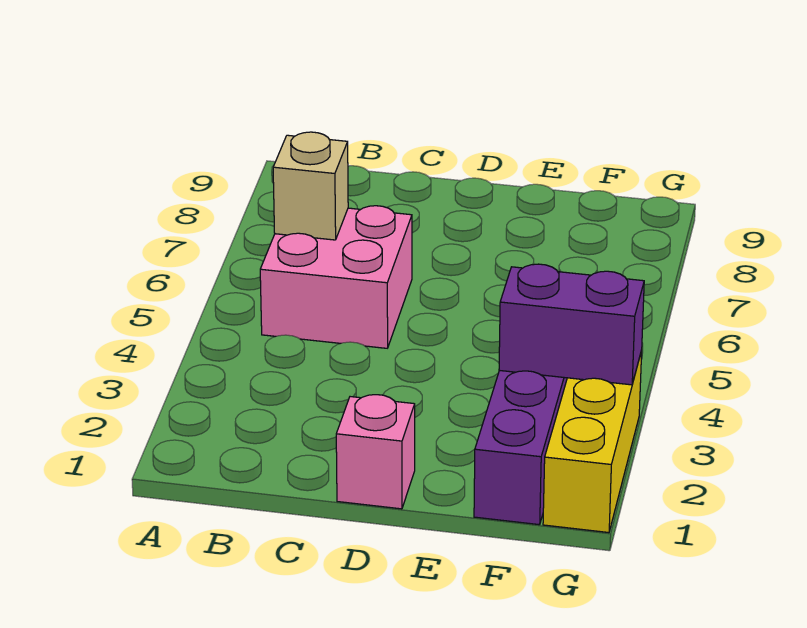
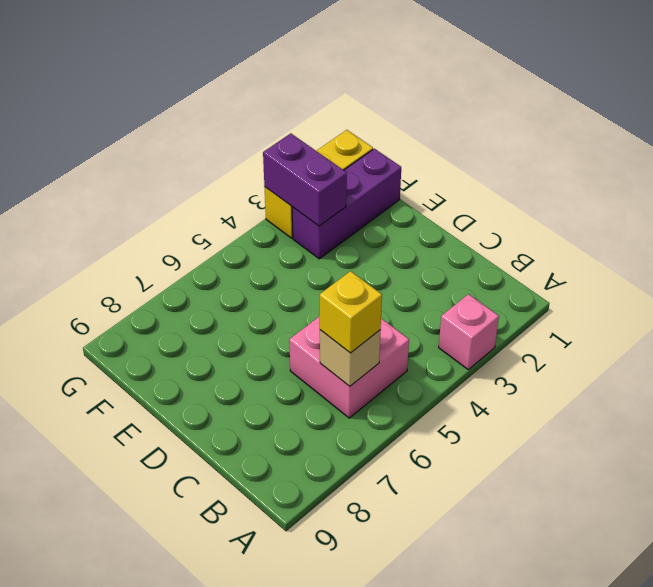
none -> yellow 1x1 brick [320,271,382,353]
pink 1x1 brick [336,395,415,509] -> pink 1x1 brick moved to [439,294,499,370]

